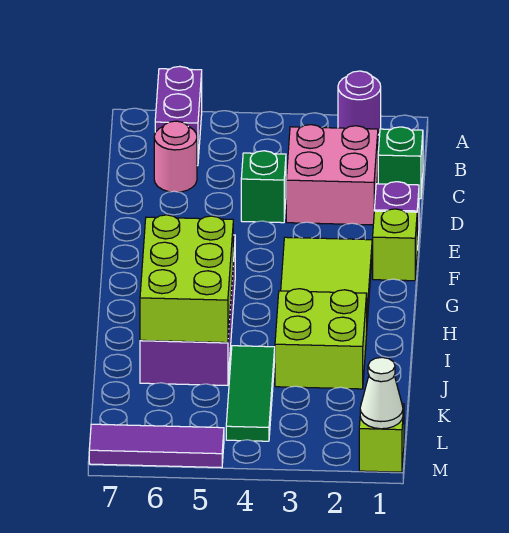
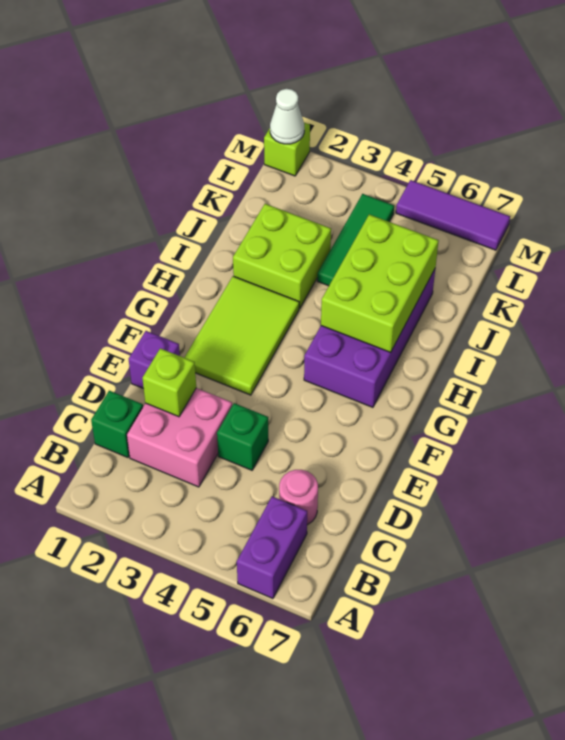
purple 1x1 round brick [338,71,381,135] -> none
lime 1x1 brick [373,209,417,281] -> lime 1x1 brick moved to [143,348,196,417]

